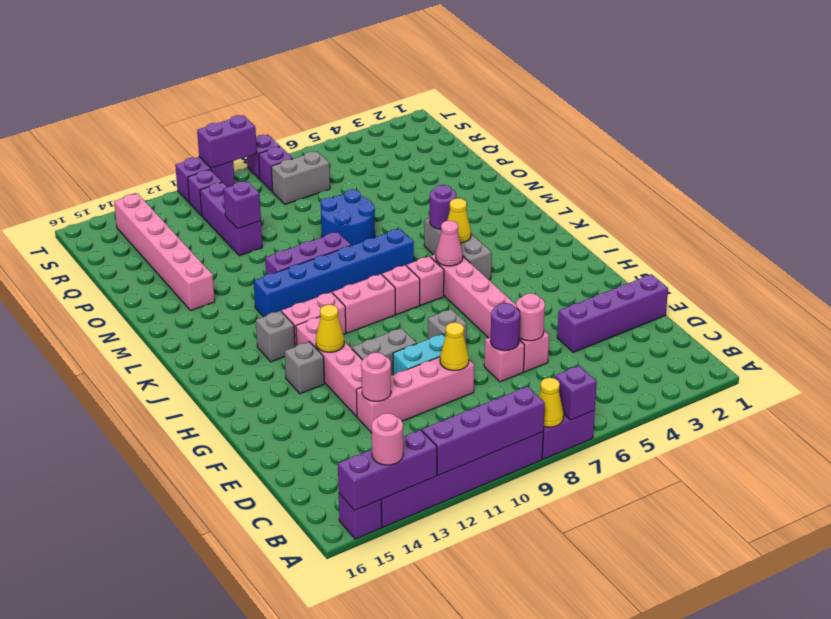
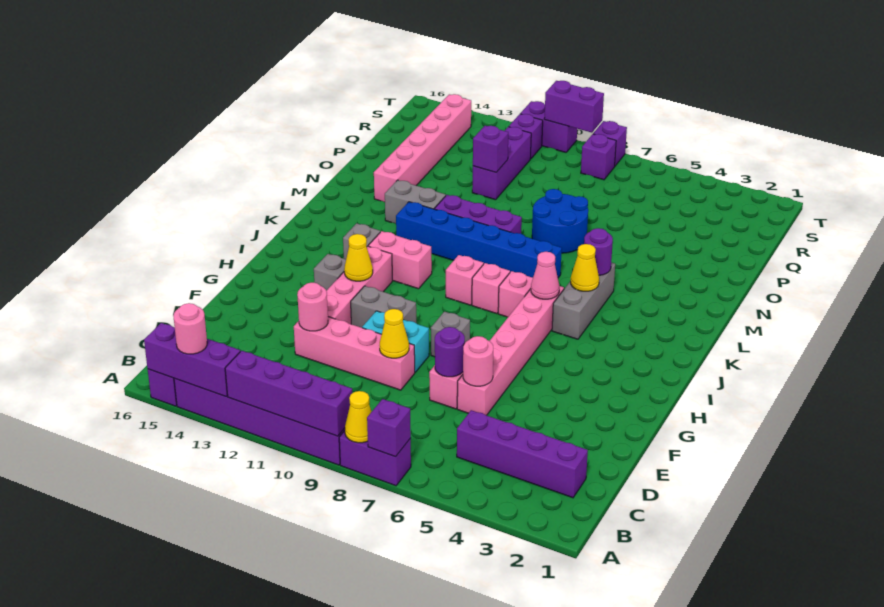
purple 1x4 brick [557,274,668,352] -> purple 1x4 brick moved to [457,410,588,498]
pink 1x2 brick [332,274,395,333] -> pink 1x1 brick [446,255,484,305]
grey 1x2 brick [271,151,330,204] -> grey 1x2 brick moved to [385,180,446,224]

